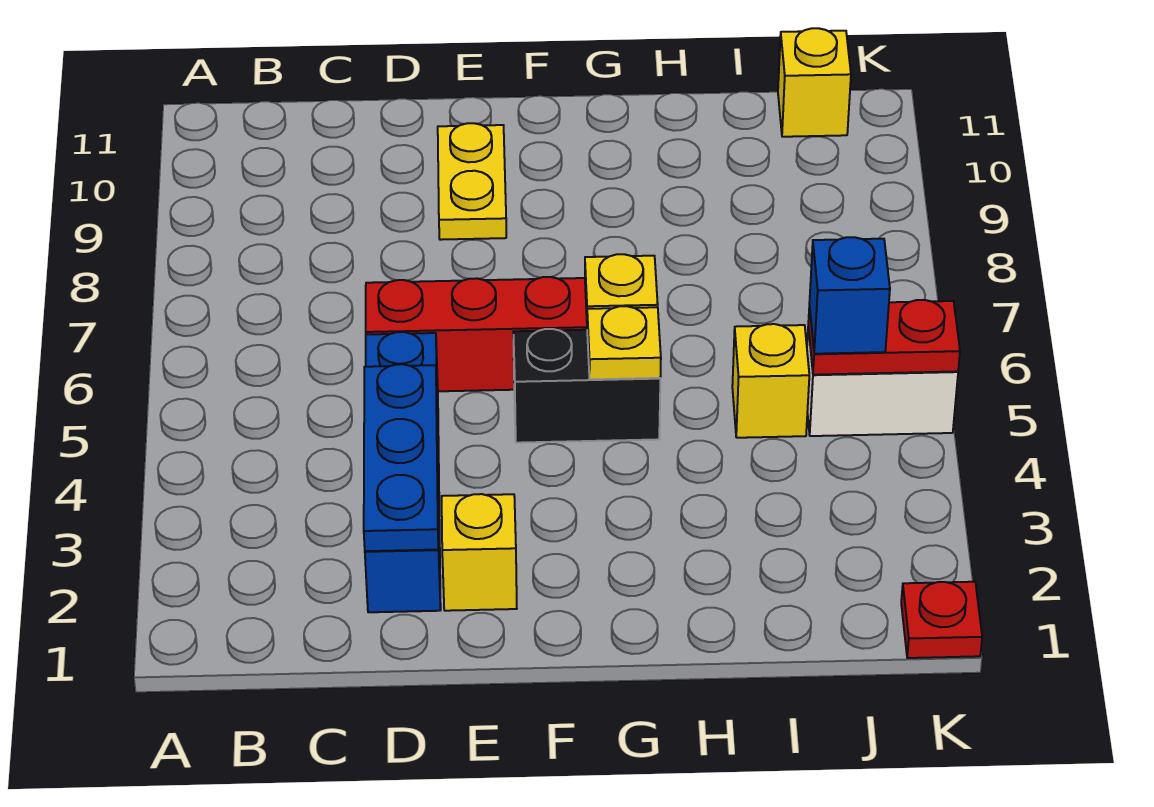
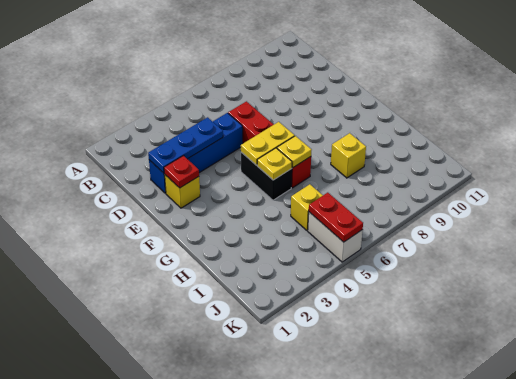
yellow 1x2 plate [438,123,506,240] -> yellow 1x2 plate moved to [241,122,295,165]
blue 1x1 brick [809,237,890,354] -> none
yellow 1x1 brick [778,28,851,137] -> yellow 1x1 brick moved to [331,133,366,178]
red 1x1 plate [901,582,982,658] -> red 1x1 plate moved to [164,156,199,188]

